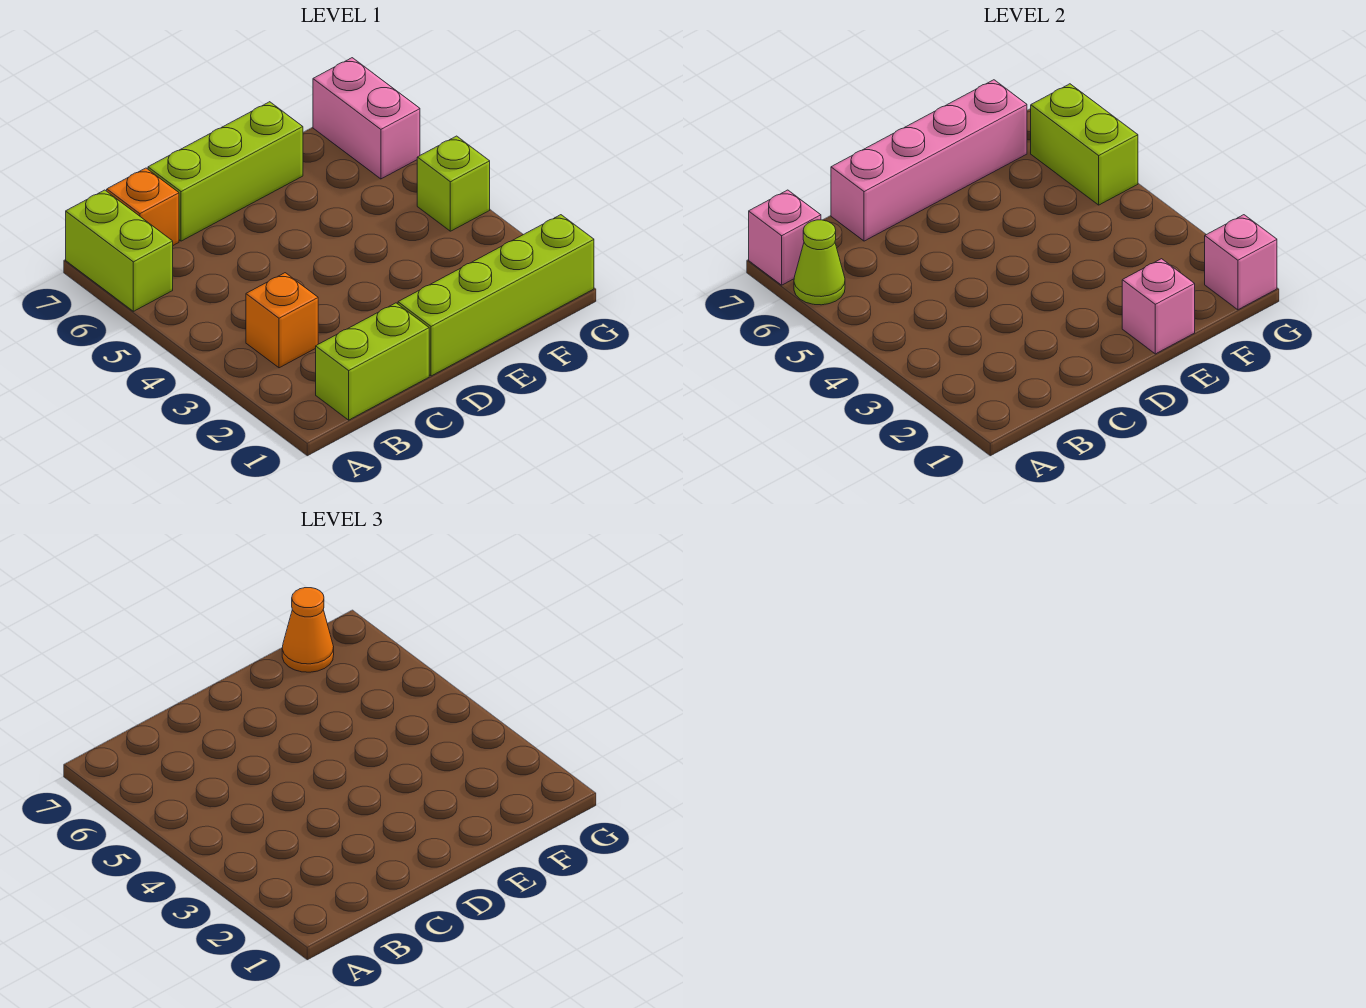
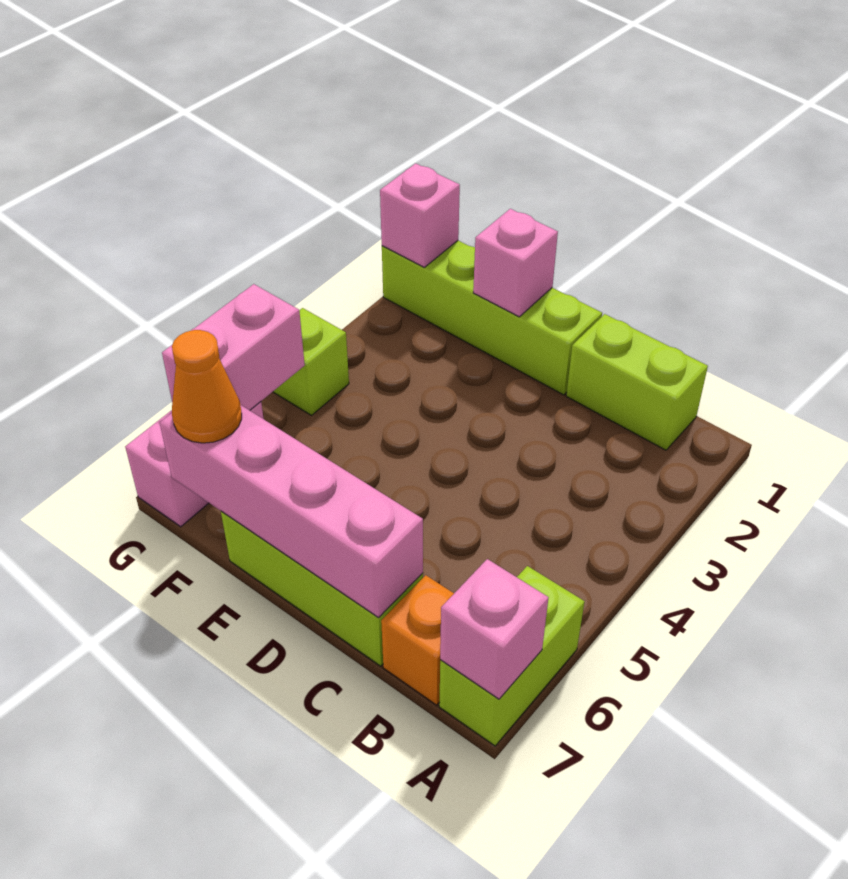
lime 1x1 cone [794,220,845,305] -> none
orange 1x1 brick [246,273,318,368] -> none
lime 1x2 brick [1031,84,1138,205] -> pink 1x2 brick [162,284,305,410]

